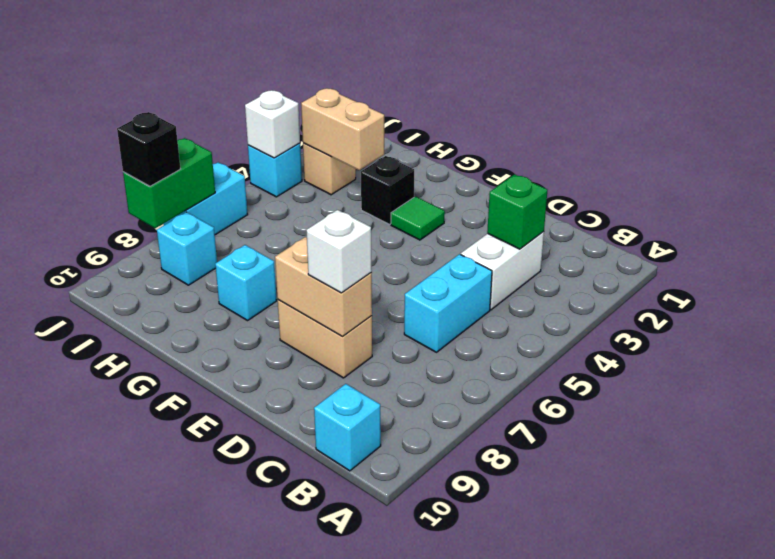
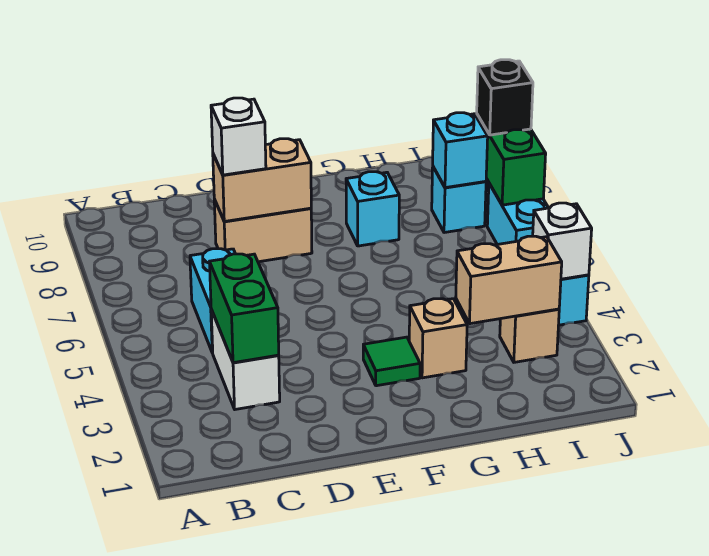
cyan 1x1 brick [314,384,381,471] -> cyan 1x1 brick moved to [433,113,488,188]
green 1x1 brick [487,174,547,249] -> green 1x2 brick [210,254,279,363]
black 1x1 brick [361,156,414,225] -> tan 1x1 brick [409,299,467,378]

